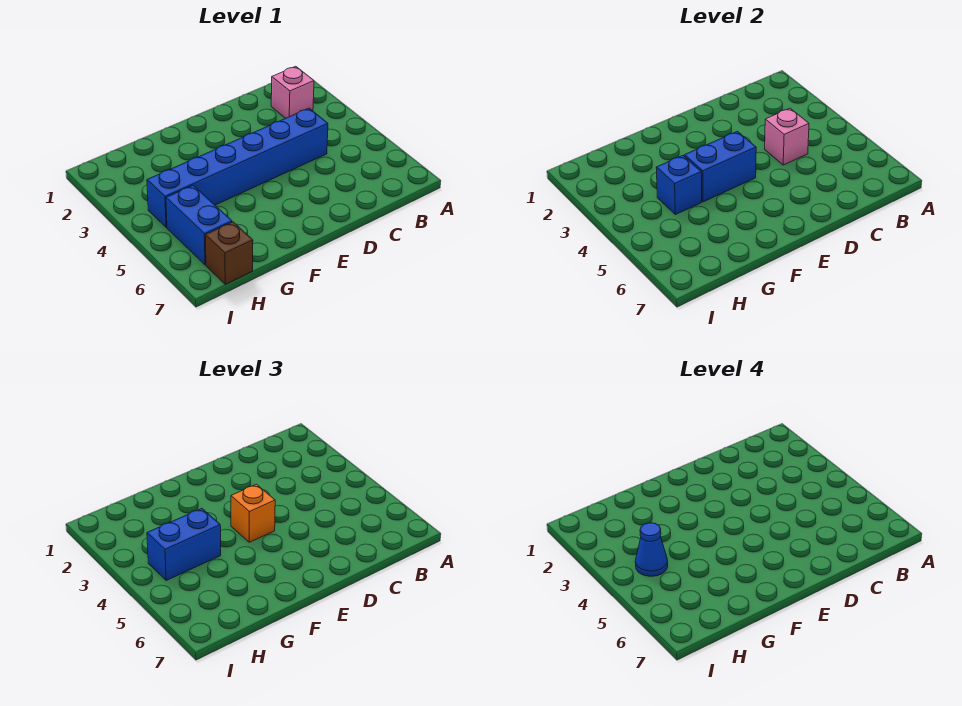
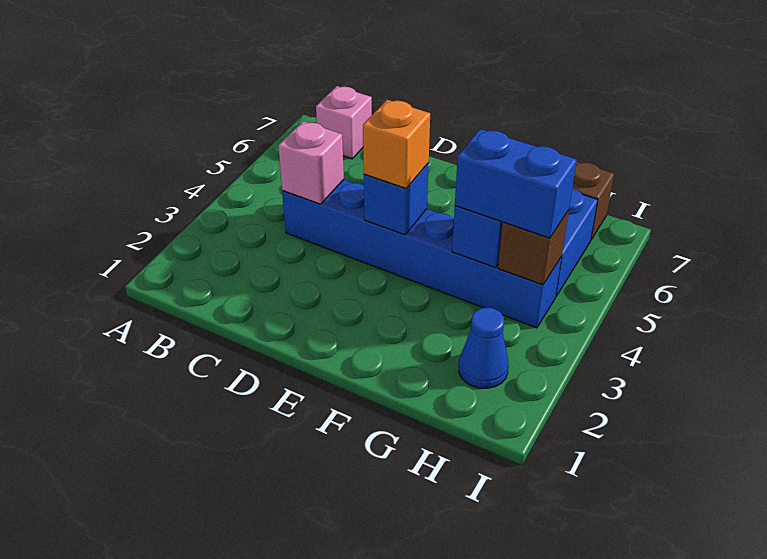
pink 1x1 brick [271,66,314,118] -> pink 1x1 brick moved to [316,86,372,159]
blue 1x2 brick [684,131,756,202] -> blue 1x1 brick [364,163,429,235]
none -> brown 1x1 brick [498,210,569,285]
blue 1x1 cone [635,523,668,576] -> blue 1x1 cone moved to [459,307,508,388]

